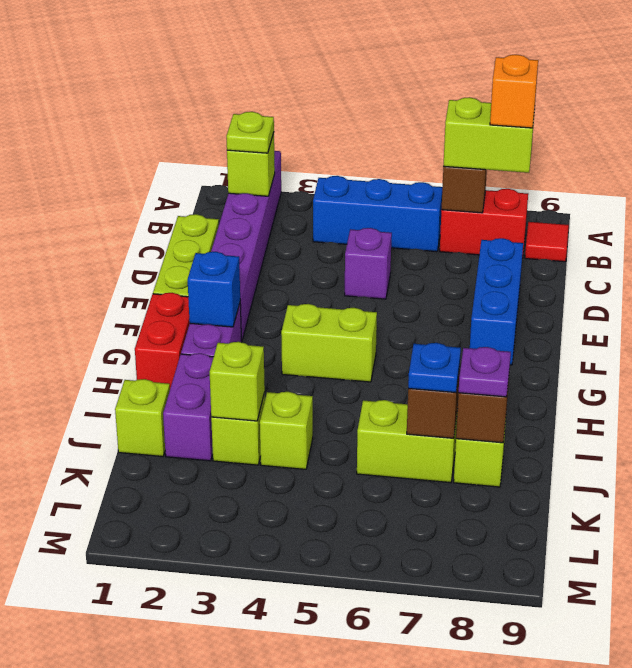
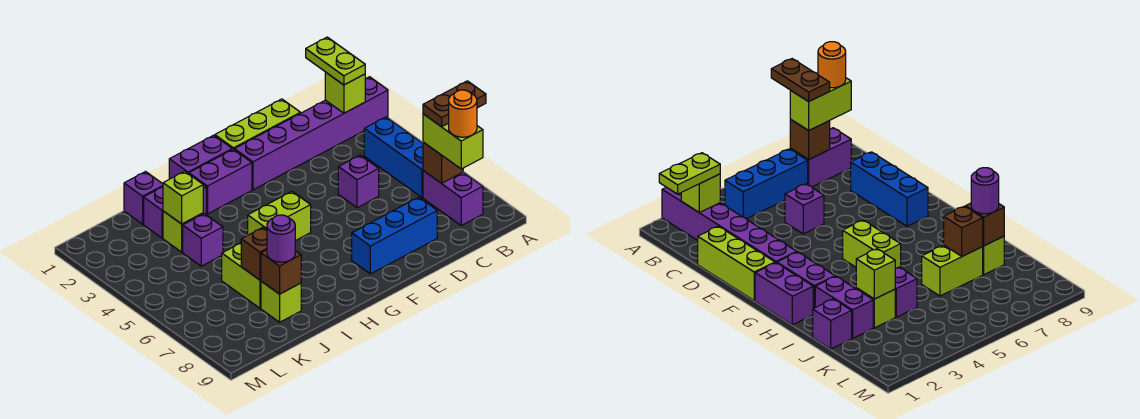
none -> brown 1x2 plate [423,81,486,127]
lime 1x1 plate [226,112,274,153] -> lime 1x2 plate [306,37,365,85]
red 1x2 brick [440,189,528,258] -> purple 1x2 brick [423,171,483,225]
orange 1x1 brick [490,55,538,128] -> orange 1x1 round brick [449,90,477,137]
red 1x1 tile [525,222,569,262] -> none
red 1x2 brick [135,293,190,388] -> purple 1x2 brick [169,135,232,179]
blue 1x1 brick [188,252,240,327] -> none
lime 1x2 brick [281,304,377,382] -> lime 1x2 brick turned to [248,192,311,241]
lime 1x1 brick [115,379,170,457] -> purple 1x1 brick [124,172,163,224]
lime 1x1 brick [260,392,313,469] -> purple 1x1 brick [183,214,223,266]
blue 1x1 plate [408,343,461,393] -> none
purple 1x1 plate [459,347,511,397] -> purple 1x1 round brick [267,215,295,262]

